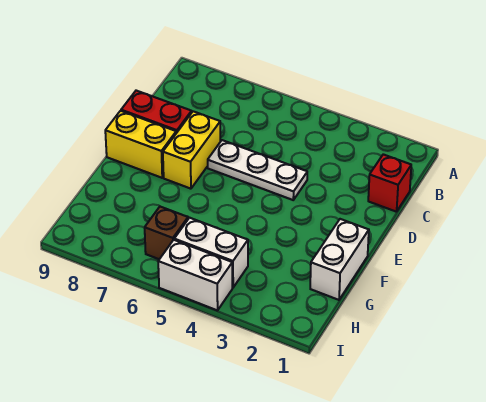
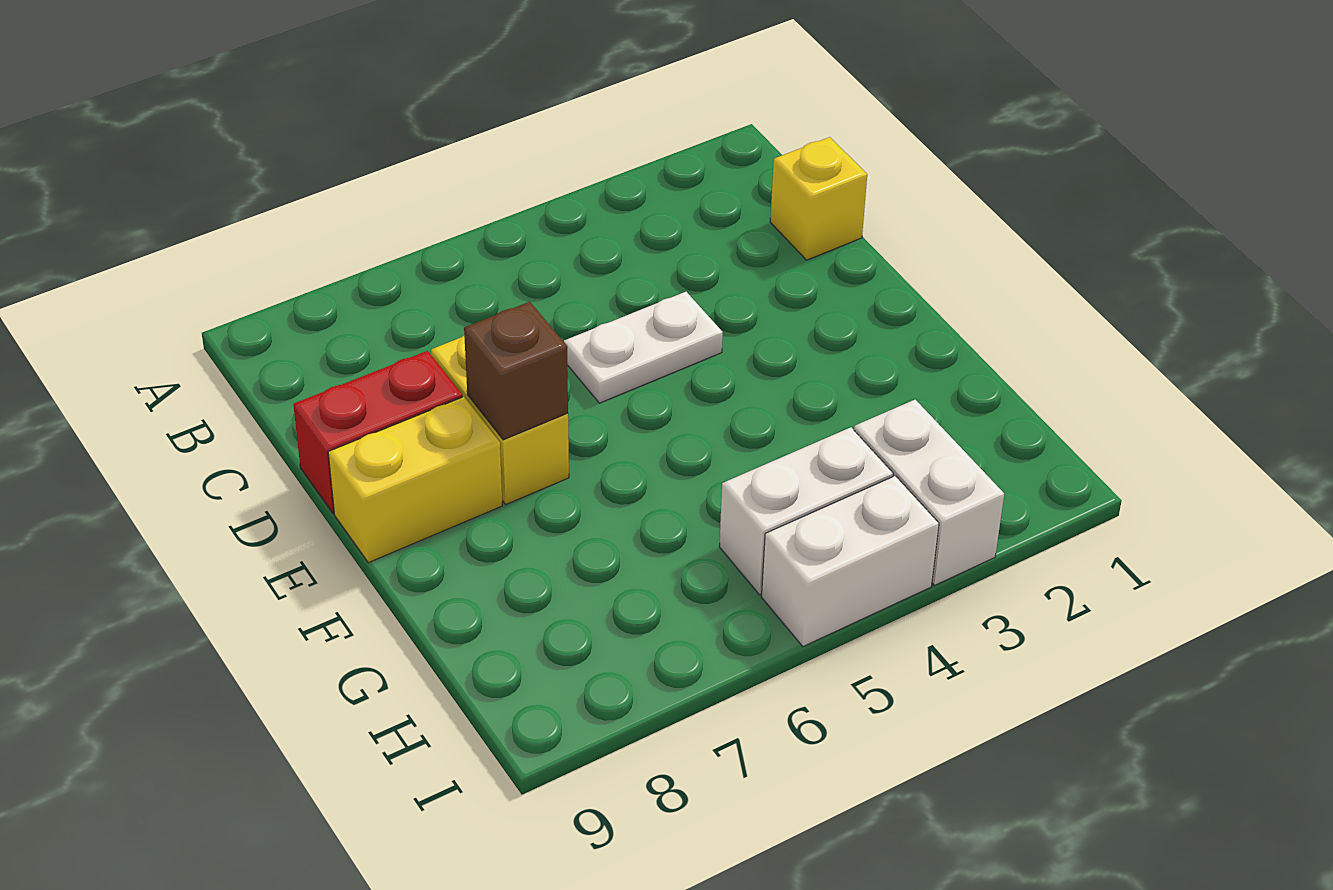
red 1x1 brick [368,154,411,212] -> yellow 1x1 brick [770,137,867,260]
white 1x3 plate [208,140,307,200] -> white 1x2 plate [564,292,723,403]
white 1x2 brick [310,219,369,300] -> white 1x2 brick moved to [854,400,1004,585]
brown 1x1 brick [145,207,188,259] -> brown 1x1 brick moved to [464,302,568,440]

